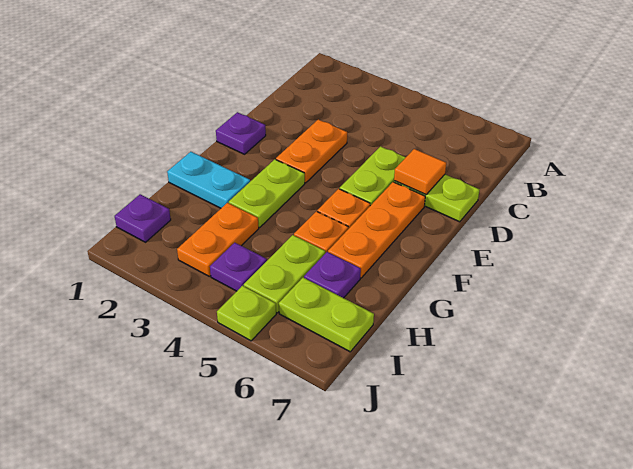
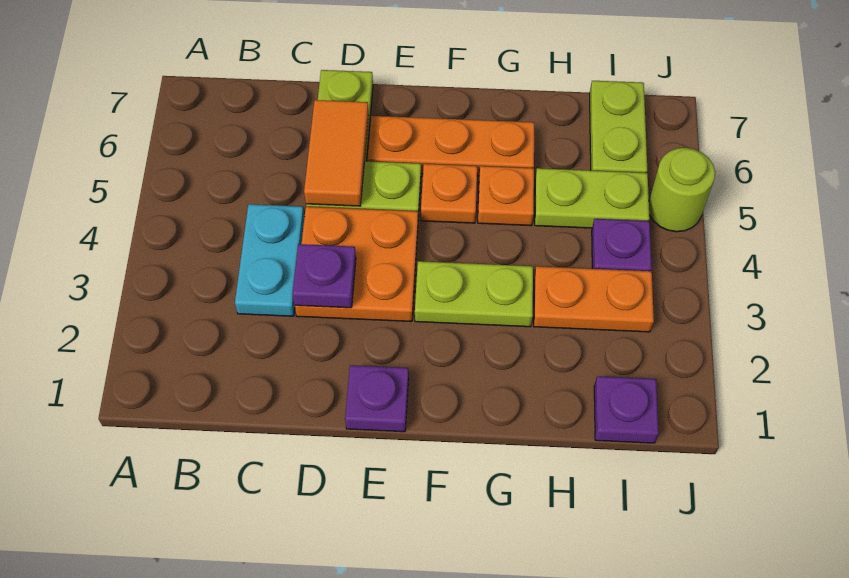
orange 1x2 plate [276,120,347,183] -> orange 2x2 plate [295,207,418,322]
orange 1x1 tile [394,149,446,195] -> orange 1x2 tile [304,100,369,206]
cyan 1x2 plate [167,152,250,208] -> cyan 1x2 plate moved to [235,204,305,316]
purple 1x1 plate [304,252,361,298] -> purple 1x1 plate moved to [292,244,356,308]
lime 1x1 plate [217,286,276,341] -> lime 1x1 round brick [649,148,715,232]

